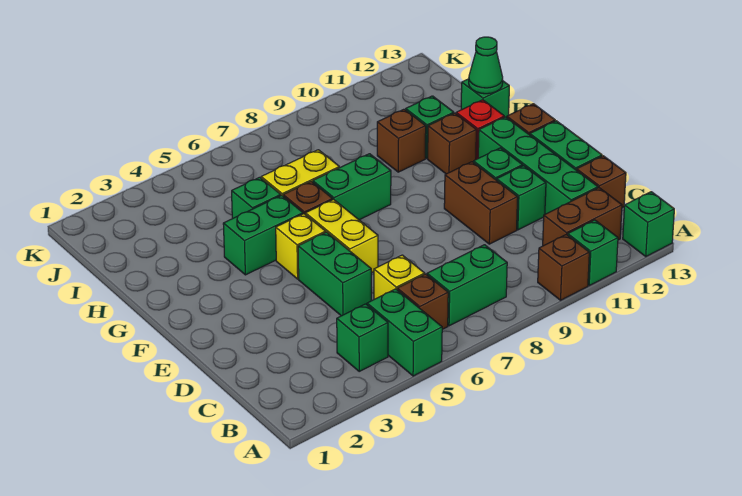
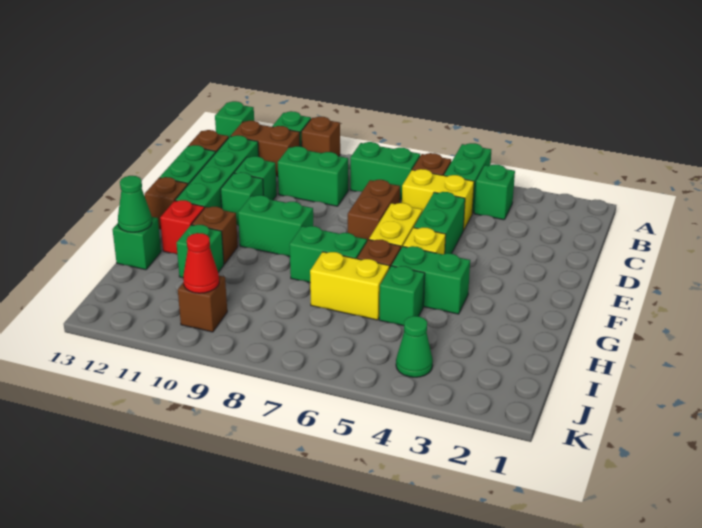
yellow 1x1 brick [374,255,425,299] -> yellow 1x2 brick [402,169,474,231]
none -> green 1x2 brick [278,146,348,206]
brown 1x2 brick [444,162,518,244] -> brown 1x2 brick moved to [348,180,400,241]
none -> green 1x2 brick [238,195,313,257]
brown 1x1 brick [377,109,426,172] -> brown 1x1 brick moved to [178,276,227,332]
none -> green 1x1 cone [396,316,433,377]
none -> red 1x1 cone [183,233,219,293]

